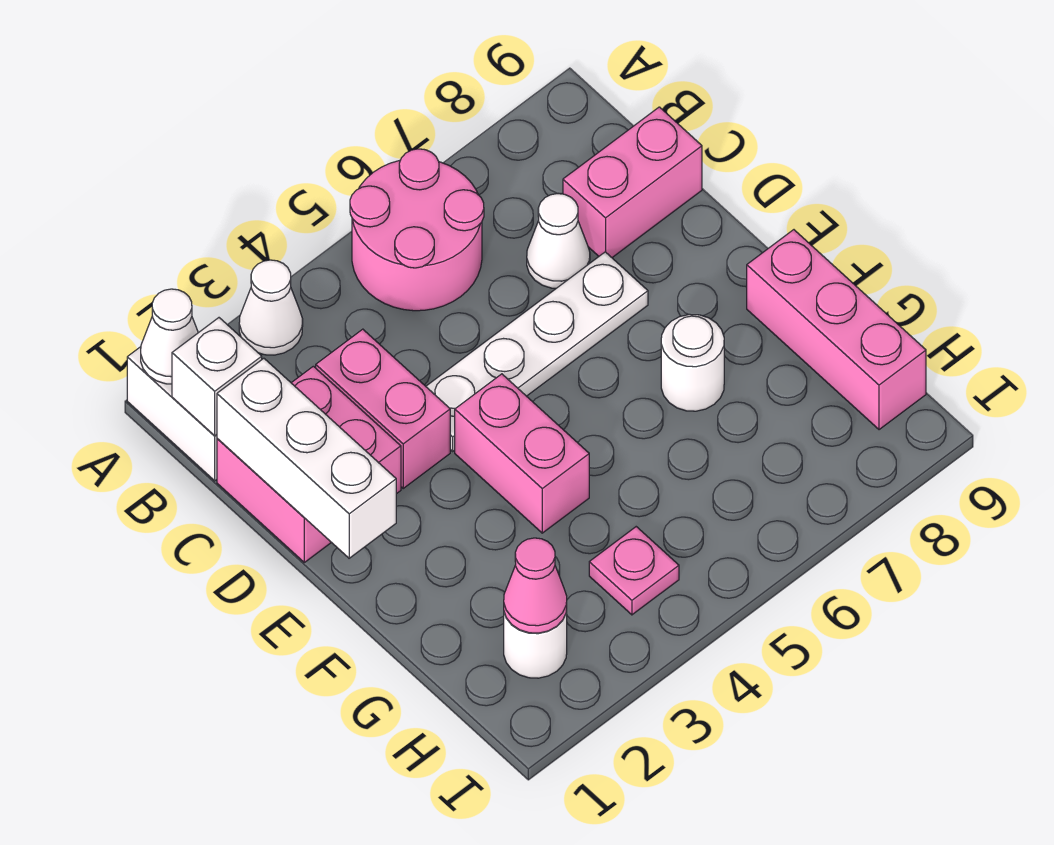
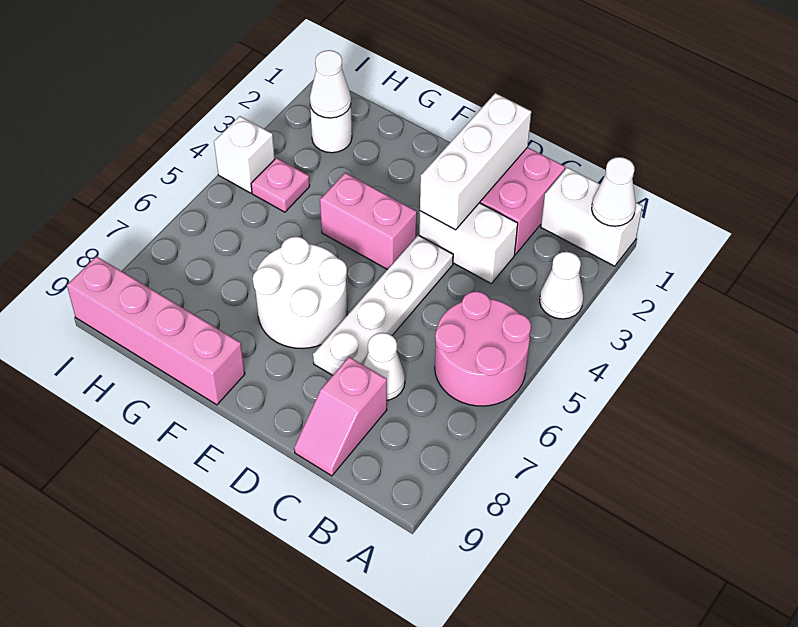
white 1x1 brick [172,318,262,436] -> white 1x1 brick moved to [214,116,275,193]
white 1x3 brick [217,358,396,558] -> white 1x3 brick turned to [420,93,531,230]
pink 1x2 brick [316,329,450,488] -> white 1x2 brick [419,203,518,283]
pink 1x2 brick [563,107,702,257] -> pink 1x2 slope [294,357,387,476]
white 1x1 round brick [661,314,724,411] -> white 2x2 round brick [253,237,347,348]
pink 1x3 brick [747,230,926,430] -> pink 1x4 brick [67,256,245,405]
pink 1x1 cone [504,538,567,633] -> white 1x1 cone [310,50,351,118]

